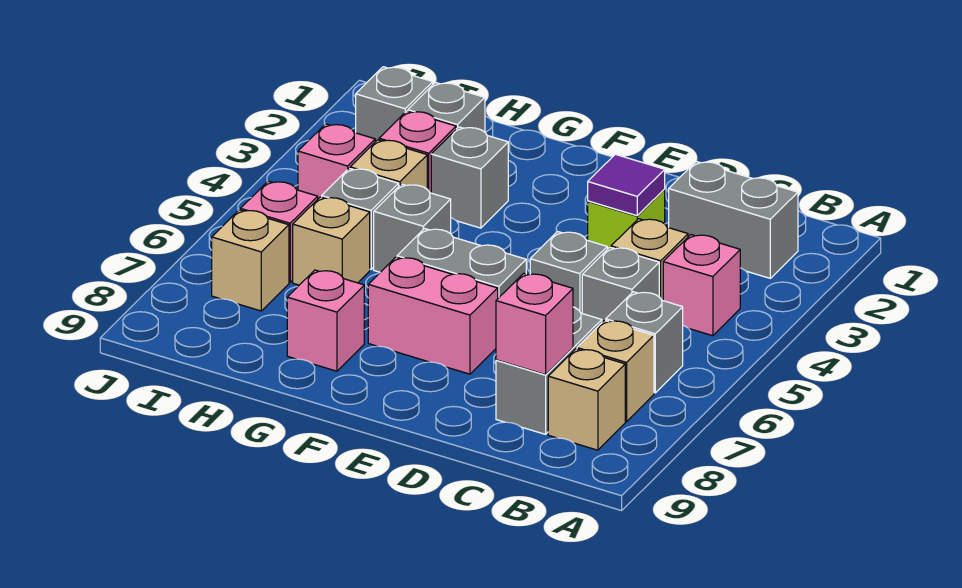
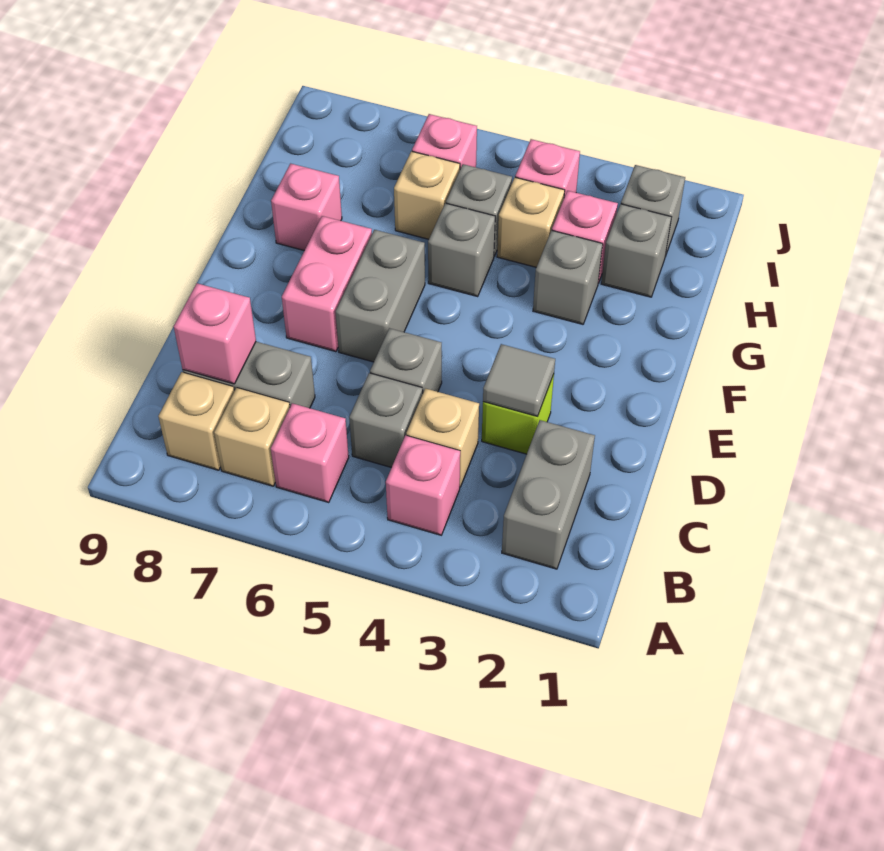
grey 1x1 brick [606,292,683,393] -> pink 1x1 brick [271,403,349,503]
purple 1x1 tile [588,154,665,216] -> grey 1x1 tile [483,344,555,416]
tan 1x1 brick [212,210,289,311] -> none

